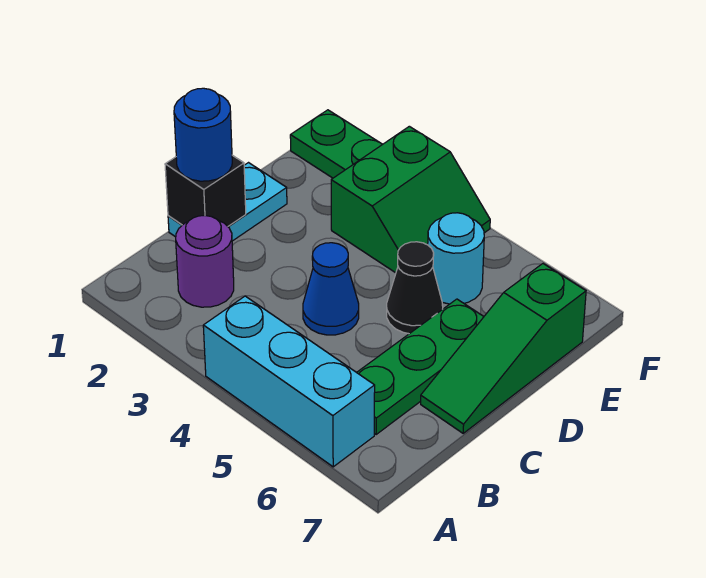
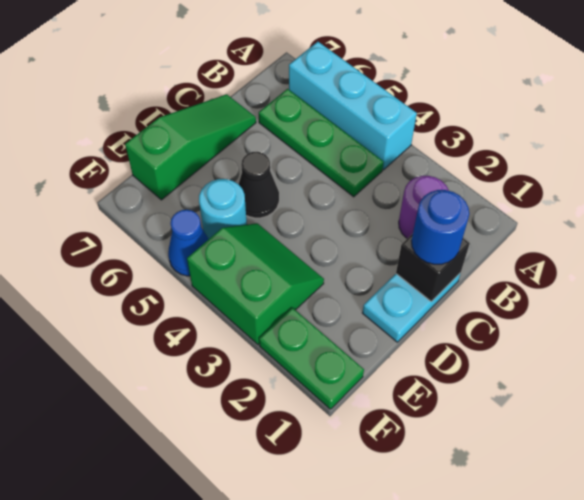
green 1x3 plate [357,299,484,434] -> green 1x3 plate turned to [259,89,383,197]
blue 1x1 cone [303,243,359,335] -> blue 1x1 cone moved to [168,210,208,276]
green 2x2 slope [331,126,490,273] -> green 2x2 slope turned to [187,223,324,345]

